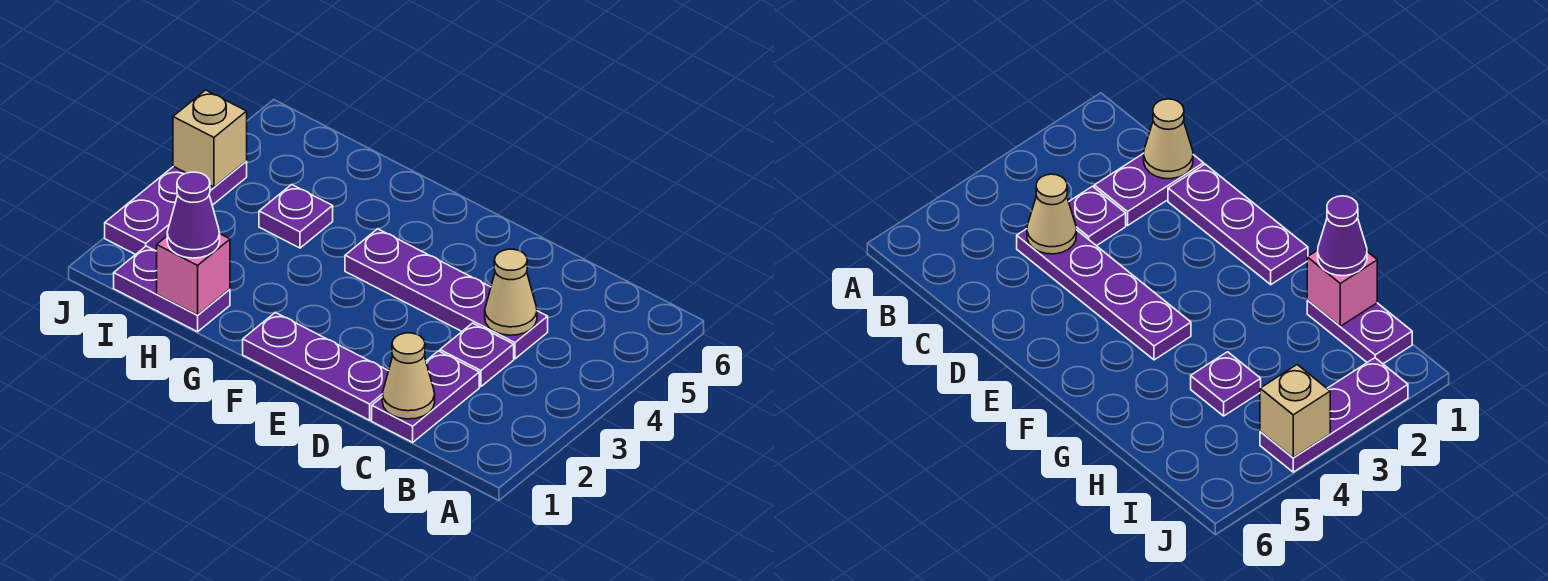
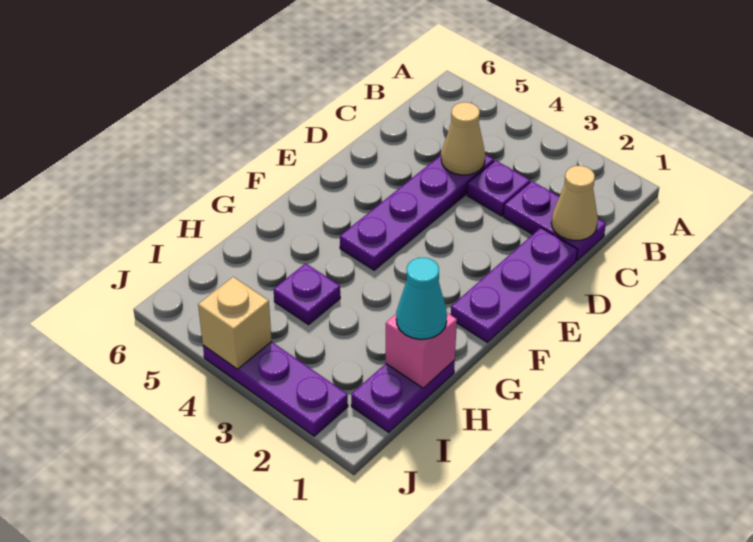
purple 1x1 cone [167,172,220,258] -> cyan 1x1 cone [396,258,447,339]

